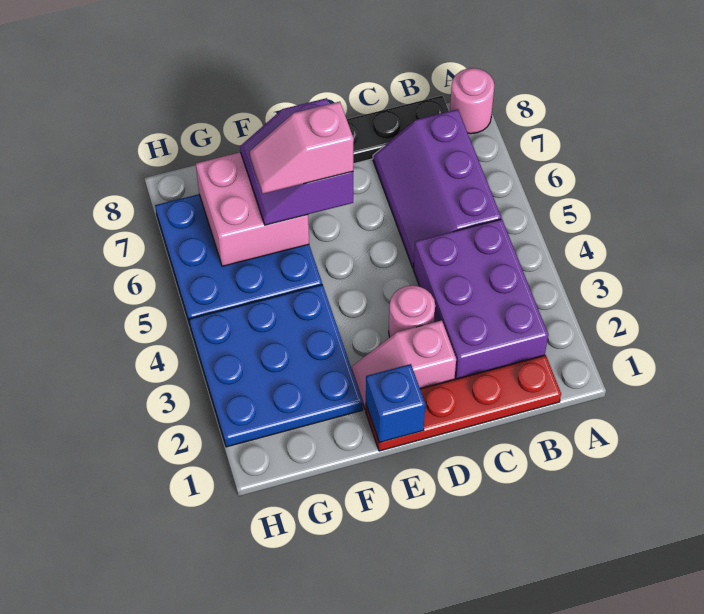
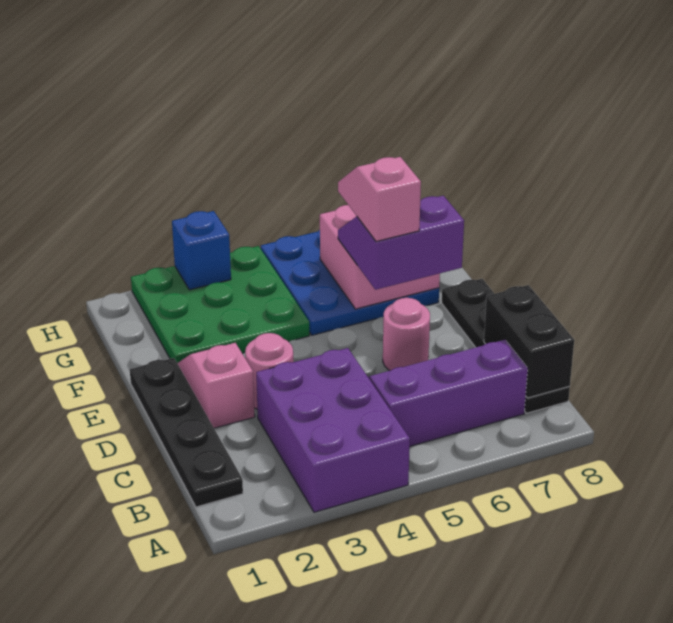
pink 1x1 round brick [450,68,494,134] -> pink 1x1 round brick moved to [383,298,430,371]
red 1x4 plate [366,355,561,451] -> black 1x4 plate [130,358,243,507]
purple 2x3 brick [414,219,548,379] -> purple 2x3 brick turned to [256,348,410,512]
none -> black 1x2 brick [484,285,574,398]
blue 1x1 brick [366,364,425,443] -> blue 1x1 brick moved to [172,211,231,290]
blue 3x3 plate [189,285,363,447] -> green 3x3 plate [131,246,310,363]

